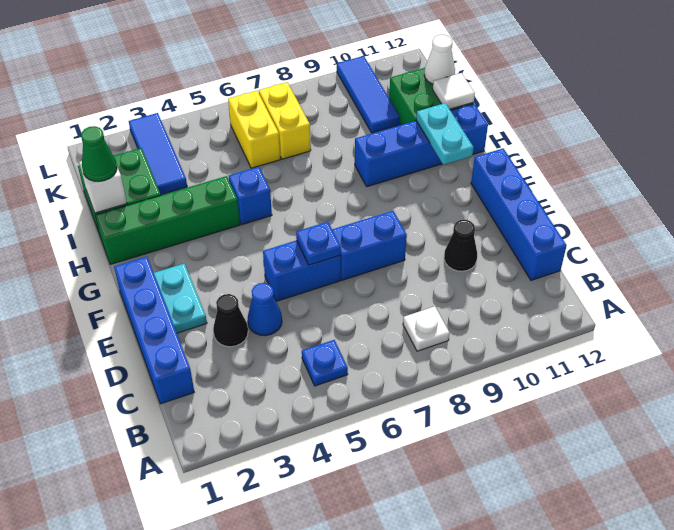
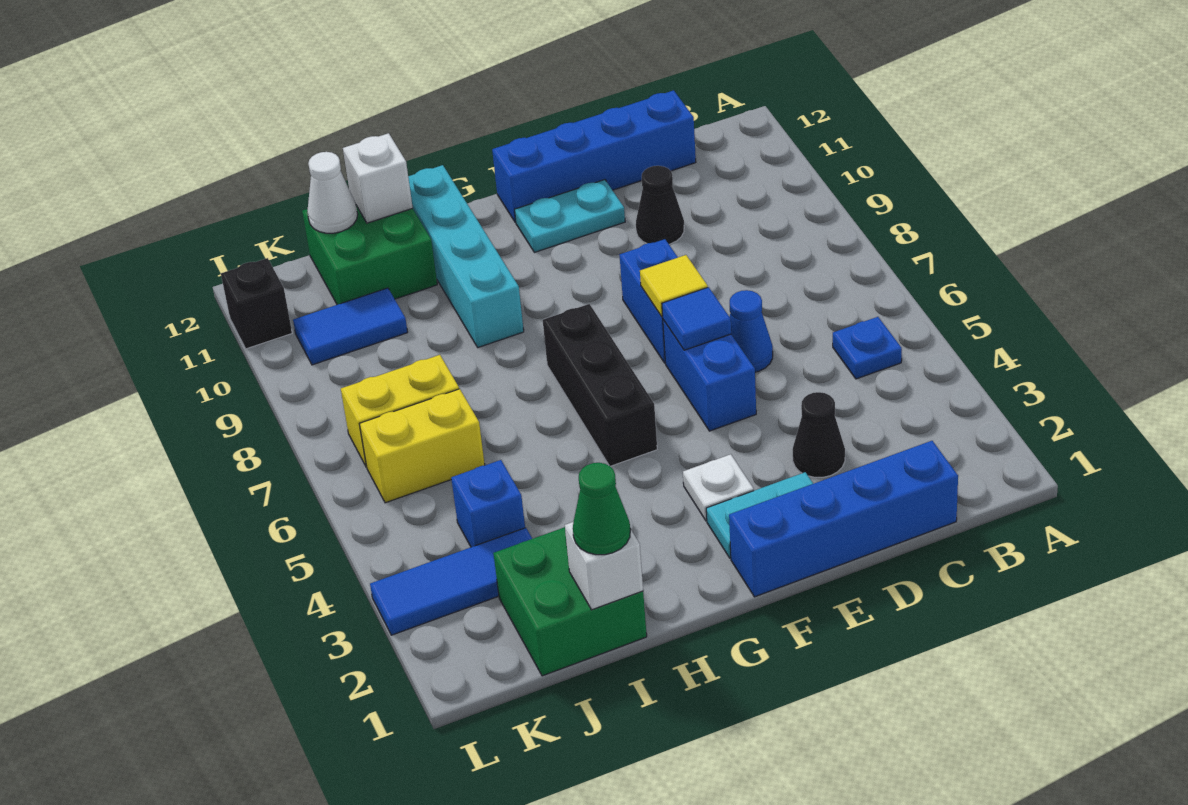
white 1x1 plate [403,306,450,351] -> white 1x1 plate moved to [683,454,754,521]
blue 1x1 cone [248,283,282,336] -> blue 1x1 cone moved to [729,290,773,372]
blue 1x1 plate [296,222,341,265] -> blue 1x1 tile [662,287,731,350]
none -> yellow 1x1 tile [640,255,708,317]
none -> black 1x3 brick [543,304,657,466]
cyan 1x2 plate [416,103,474,165] -> cyan 1x2 plate moved to [515,180,625,252]
green 1x4 brick [95,176,240,264] -> none
blue 1x1 brick [229,167,272,224] -> blue 1x1 brick moved to [451,460,525,547]
blue 1x4 brick [355,104,488,187] -> cyan 1x4 brick [408,165,524,348]
white 1x1 tile [433,73,475,109] -> white 1x1 brick [343,133,413,223]
blue 1x3 tile [337,56,400,133] -> blue 1x2 tile [293,288,408,365]
none -> black 1x1 brick [221,258,292,349]

